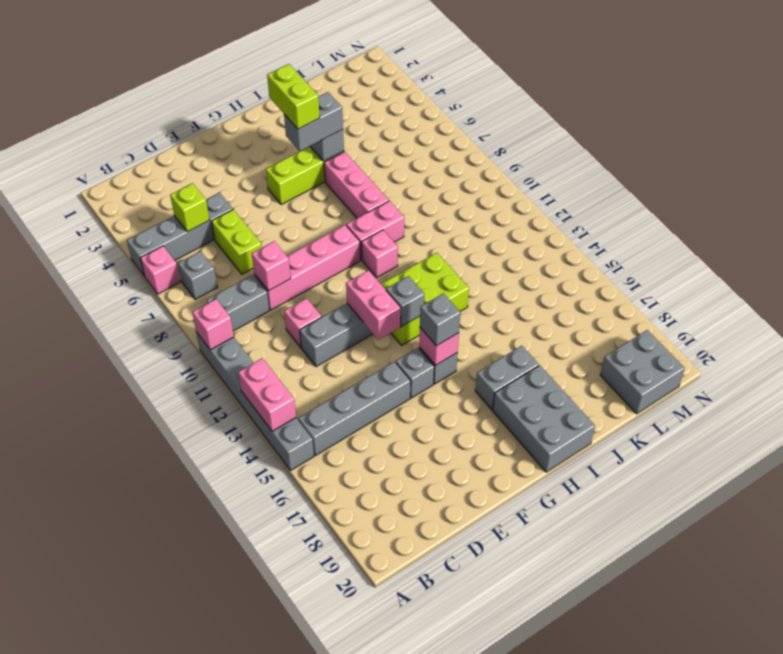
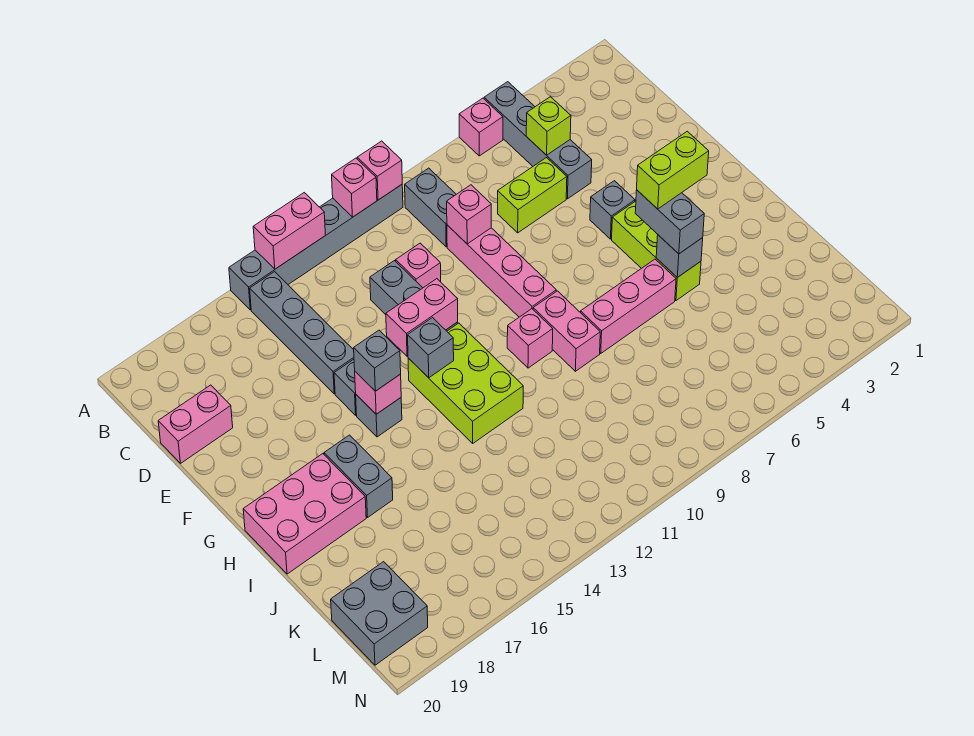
none -> pink 1x1 brick [332,158,377,217]
grey 1x1 brick [178,251,217,300] -> grey 1x1 brick moved to [590,181,635,239]
none -> pink 1x2 brick [158,385,233,463]
grey 2x3 brick [493,365,595,472] -> pink 2x3 brick [243,454,366,574]

